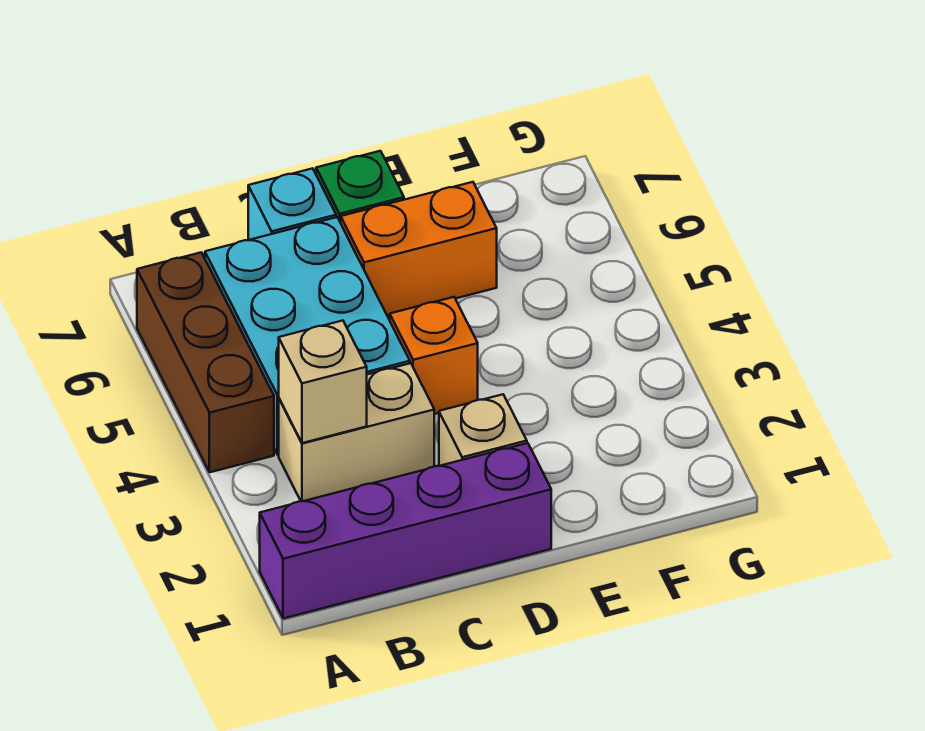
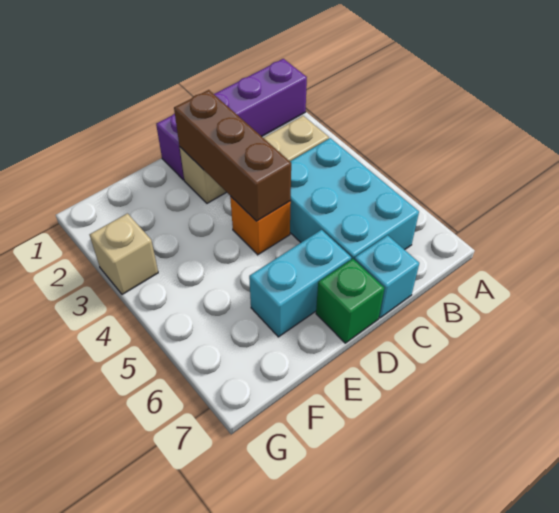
brown 1x3 brick [137,252,274,472] -> brown 1x3 brick moved to [174,90,291,221]
tan 1x1 brick [279,321,367,443] -> tan 1x1 brick moved to [90,213,158,294]
orange 1x2 brick [341,182,497,316] -> cyan 1x2 brick [249,230,351,337]

